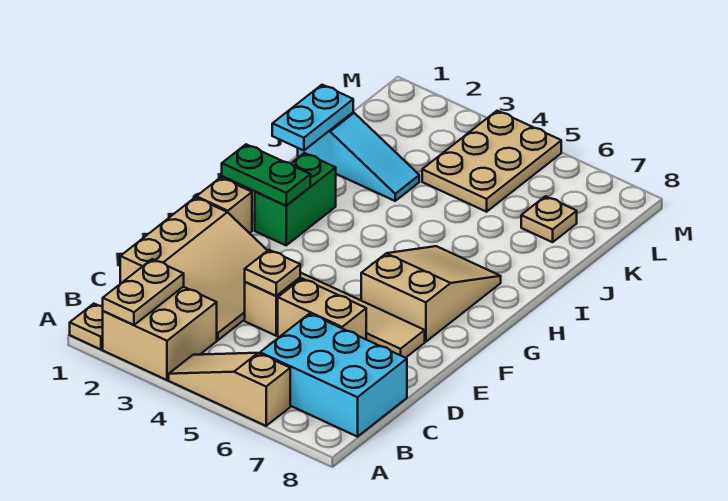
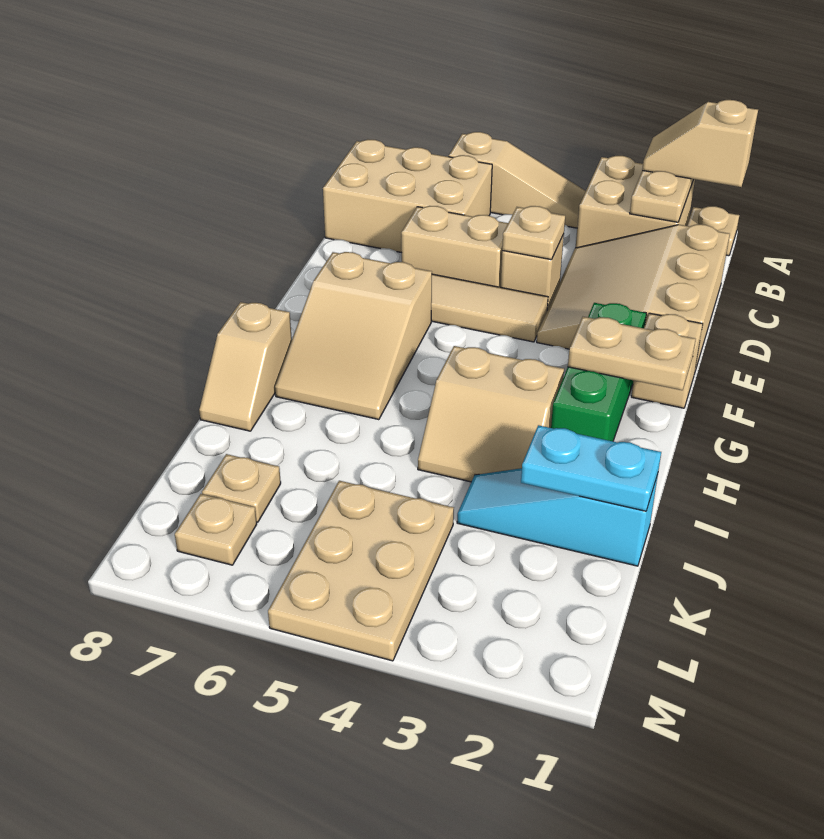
none -> tan 1x2 slope [642,100,758,187]
cyan 2x3 brick [260,314,407,437] -> tan 2x3 brick [323,139,492,253]
green 1x2 plate [222,144,310,206] -> tan 1x2 plate [568,317,696,390]
green 1x2 brick [255,153,336,245] -> green 1x3 brick [551,303,646,441]
none -> tan 2x2 slope [418,346,564,482]
none -> tan 1x2 slope [199,302,292,431]
cyan 1x2 plate [272,85,353,151] -> cyan 1x2 plate turned to [521,425,661,511]
none -> tan 1x1 plate [175,494,257,565]

